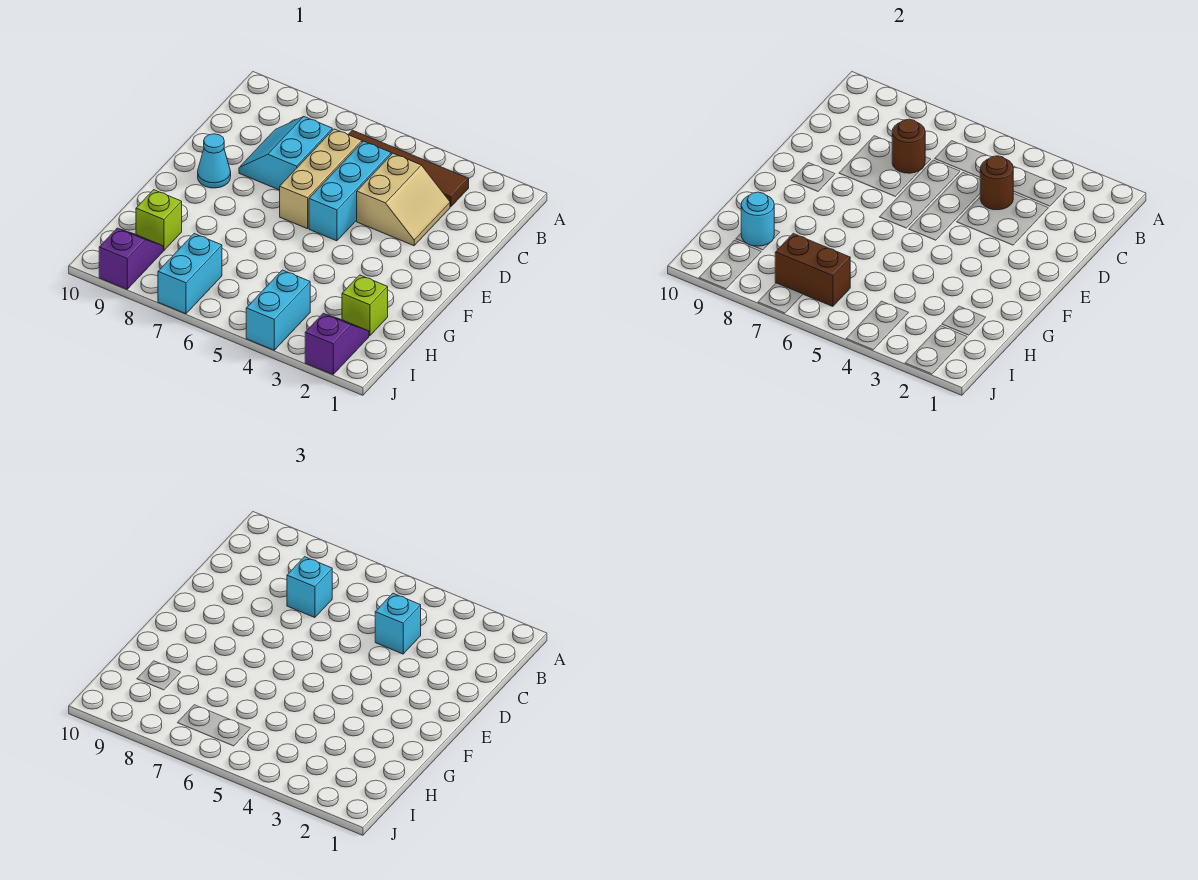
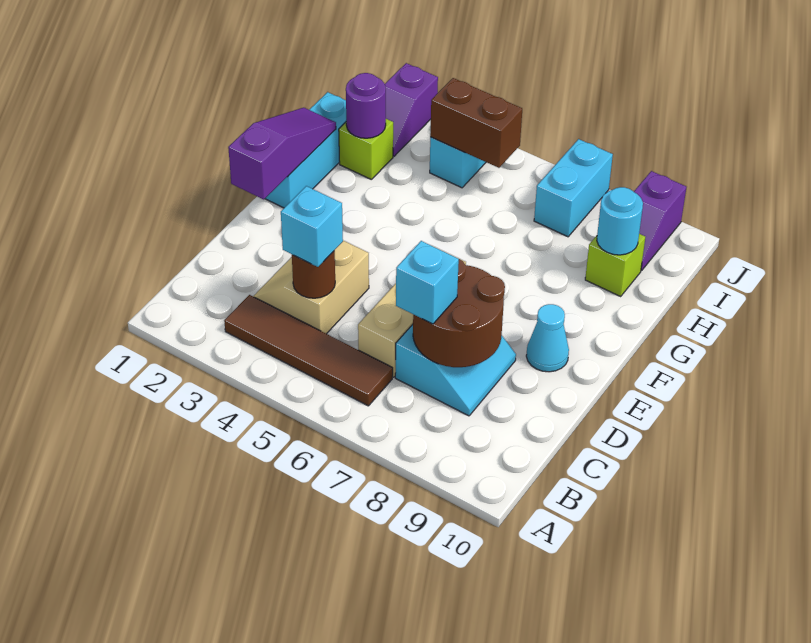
cyan 1x3 brick [309,141,391,241] -> cyan 1x3 brick moved to [265,92,346,208]
brown 1x1 round brick [892,119,925,173] -> brown 2x2 round brick [413,259,505,367]
none -> purple 1x3 slope [228,108,336,199]
none -> purple 1x1 round brick [346,73,386,138]
brown 1x2 brick [775,234,850,306] -> brown 1x2 brick moved to [430,78,522,168]

